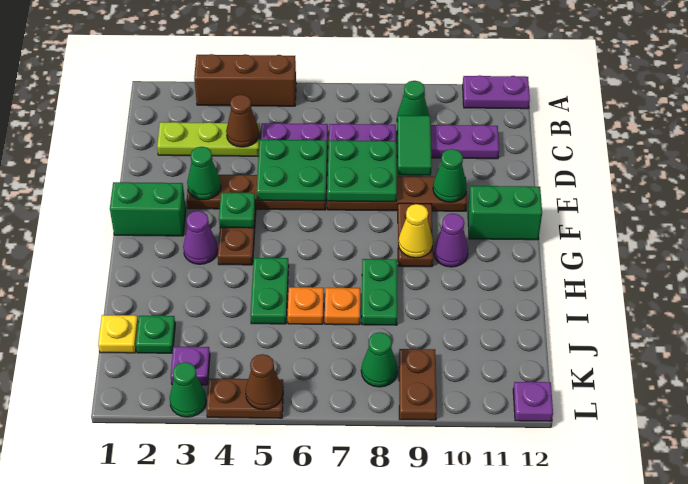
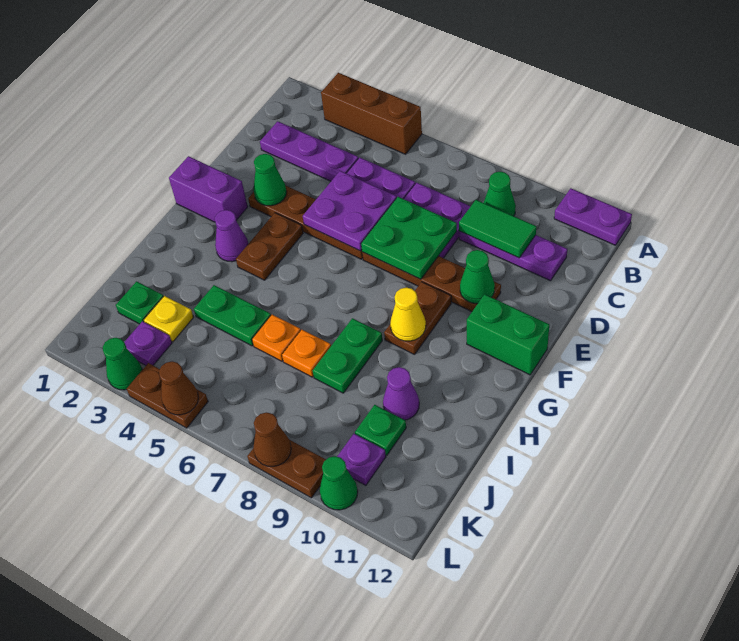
lime 1x3 plate [157,122,260,156] -> purple 1x3 plate [260,121,358,181]
brown 1x1 cone [226,95,259,147] -> brown 1x1 cone moved to [253,412,291,466]
green 1x2 tile [397,115,432,175] -> green 1x2 tile turned to [459,200,536,258]
green 2x2 plate [257,140,327,201] -> purple 2x2 plate [303,171,397,251]
green 1x2 brick [110,182,186,236] -> purple 1x2 brick [169,156,248,222]
green 1x1 plate [219,193,255,228] -> green 1x1 plate moved to [355,405,406,455]
purple 1x1 cone [434,214,468,267] -> purple 1x1 cone moved to [383,367,419,420]
green 1x2 plate [250,258,289,324] -> green 1x2 plate turned to [194,285,271,346]
yellow 1x1 plate [98,315,138,353] -> yellow 1x1 plate moved to [144,296,194,342]
green 1x1 cone [361,332,397,387] -> green 1x1 cone moved to [320,456,358,510]
brown 1x2 plate [399,349,437,420] -> brown 1x2 plate turned to [247,440,326,498]
purple 1x1 plate [513,382,553,421] -> purple 1x1 plate moved to [337,434,386,485]

